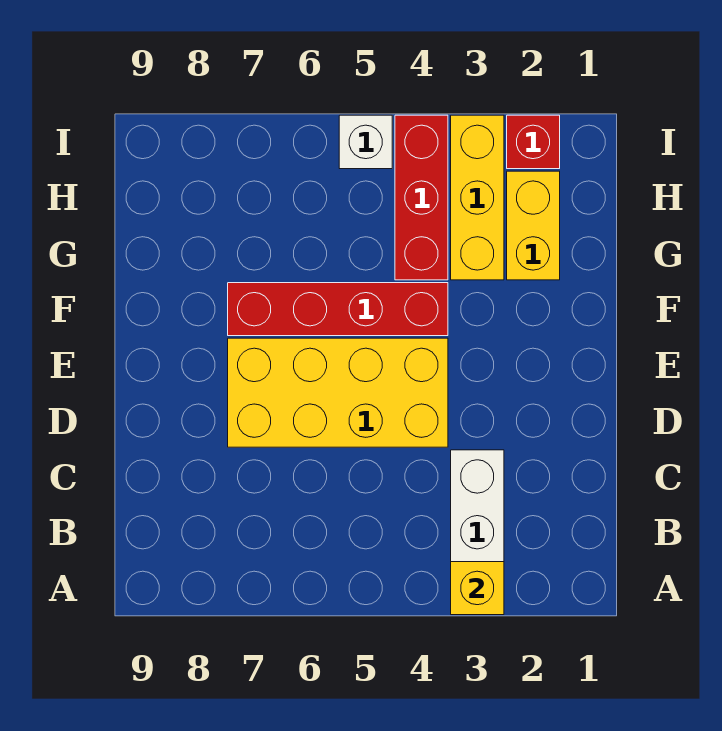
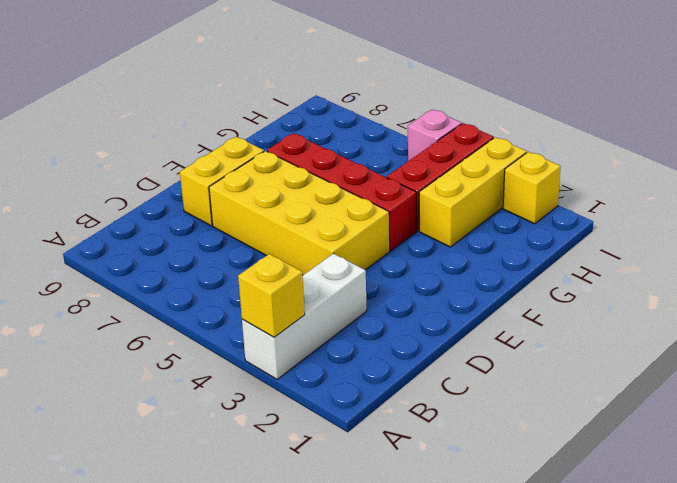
yellow 1x2 brick [507,171,560,280] -> yellow 1x2 brick moved to [180,137,264,226]
red 1x1 brick [507,115,560,169] -> yellow 1x1 brick [503,152,561,224]
white 1x1 brick [339,115,392,169] -> pink 1x1 brick [408,110,462,161]

